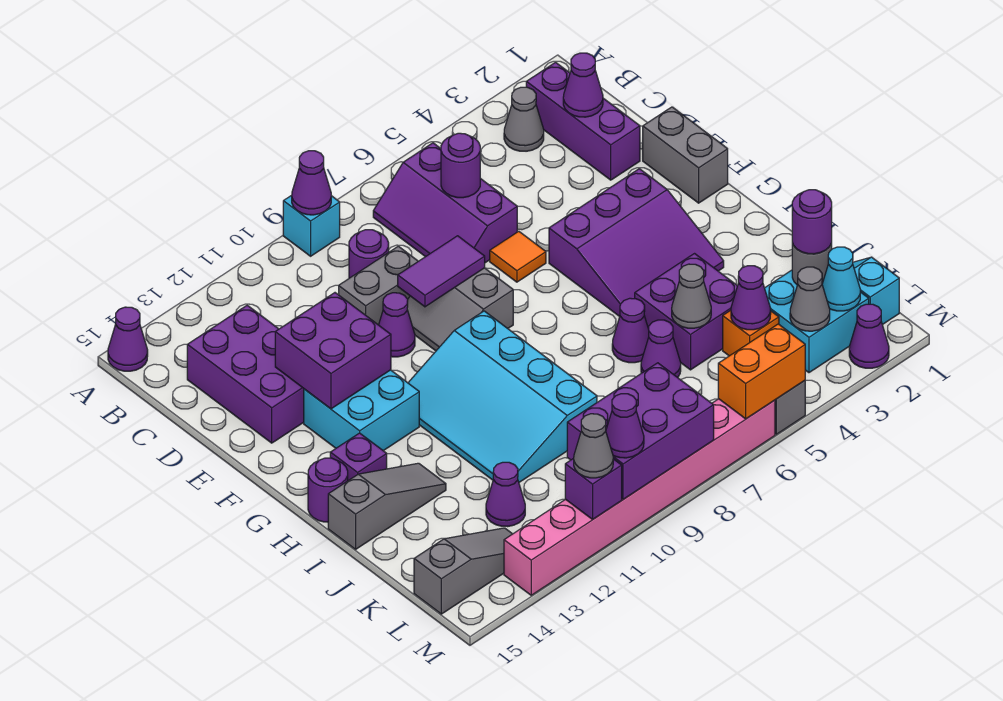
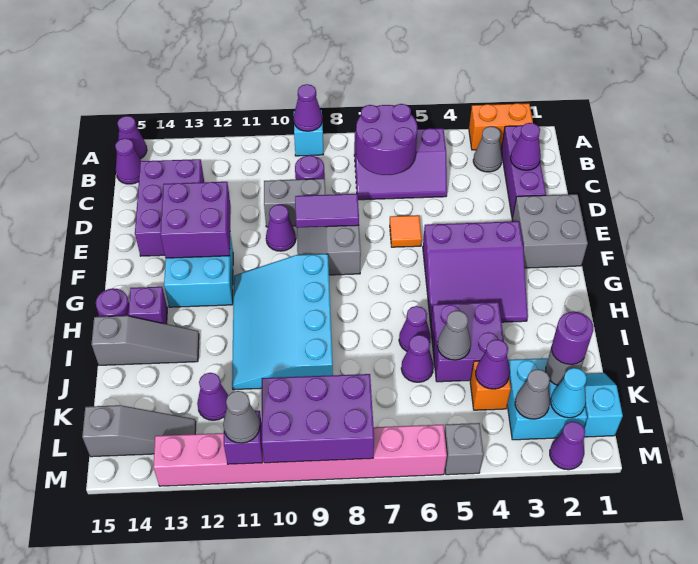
purple 2x3 slope [373,143,517,263] -> purple 2x3 slope turned to [354,128,447,200]
purple 1x1 round brick [441,133,480,198] -> purple 2x2 round brick [356,104,417,175]
grey 1x2 brick [643,107,728,203] -> grey 2x2 brick [512,194,588,268]
orange 1x2 brick [718,324,805,419] -> orange 1x2 brick moved to [469,103,533,150]
purple 1x1 cone [606,394,644,458] -> purple 1x1 cone moved to [115,138,141,184]

